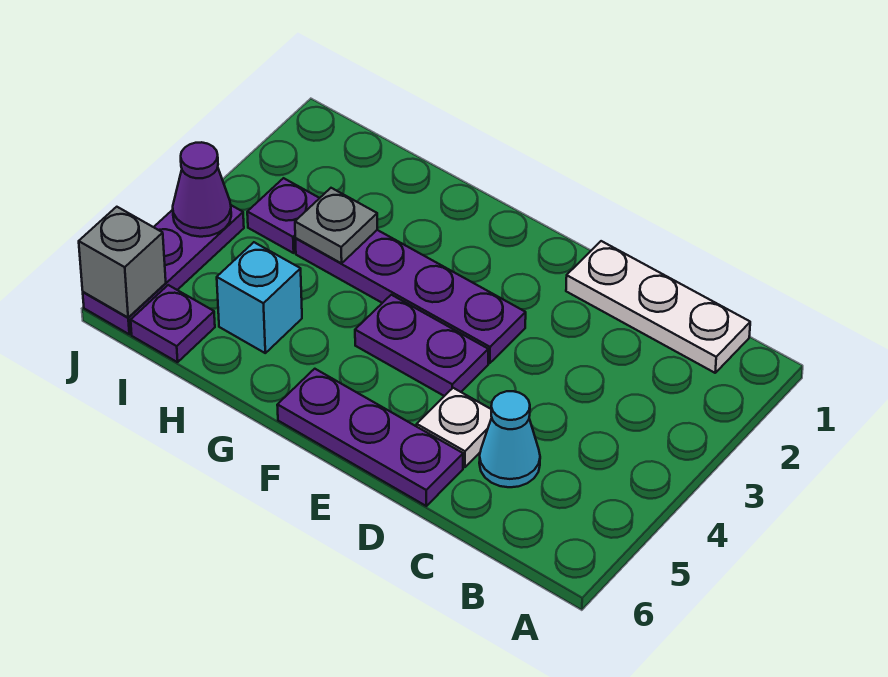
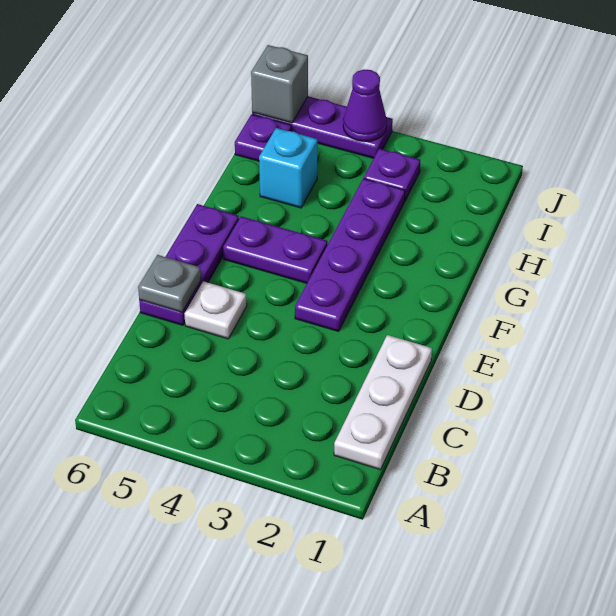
cyan 1x1 cone [479,391,540,487] -> none
purple 1x2 plate [355,295,488,396] -> purple 1x2 plate turned to [223,216,327,283]
grey 1x1 plate [295,188,377,263] -> grey 1x1 plate moved to [138,255,201,312]

